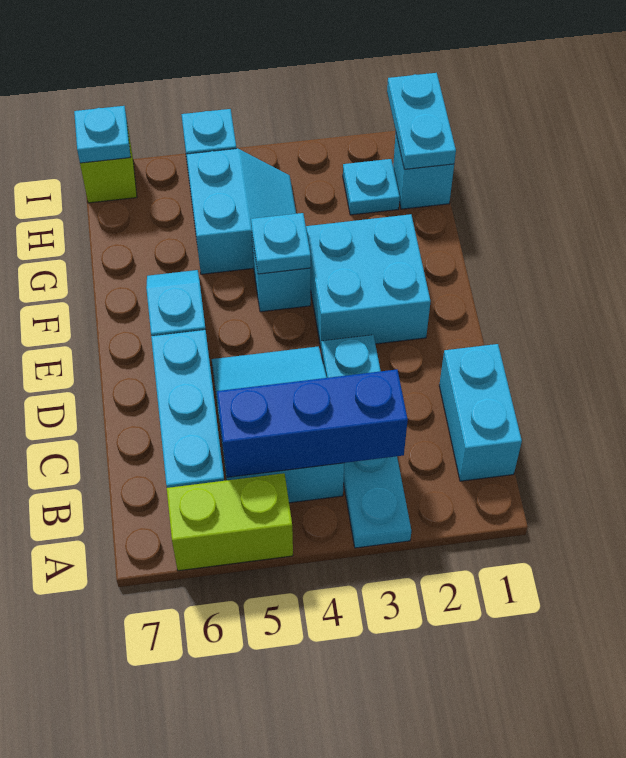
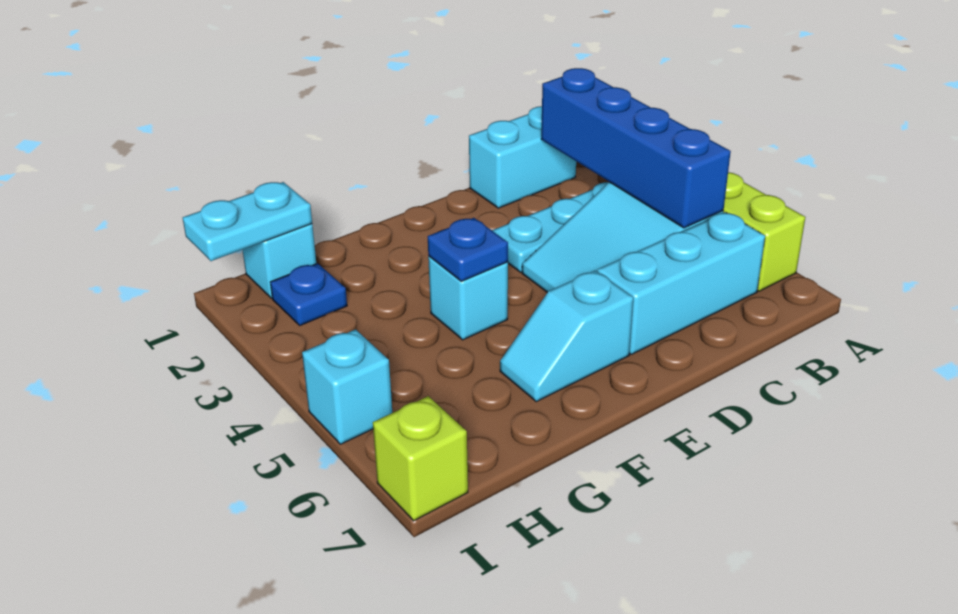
blue 1x3 brick [217,369,408,477] -> blue 1x4 brick [541,68,731,228]
cyan 2x2 brick [306,214,431,348] -> none
cyan 1x1 plate [251,213,311,274] -> blue 1x1 plate [428,218,508,281]
cyan 2x2 slope [186,148,296,274] -> none
cyan 1x1 plate [343,159,400,215] -> blue 1x1 plate [270,263,347,325]
cyan 1x1 plate [74,106,131,163] -> none

